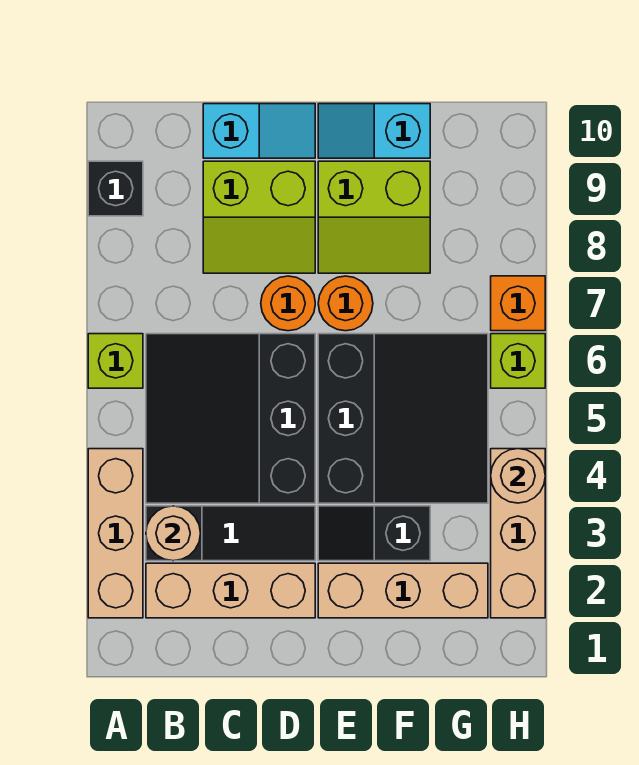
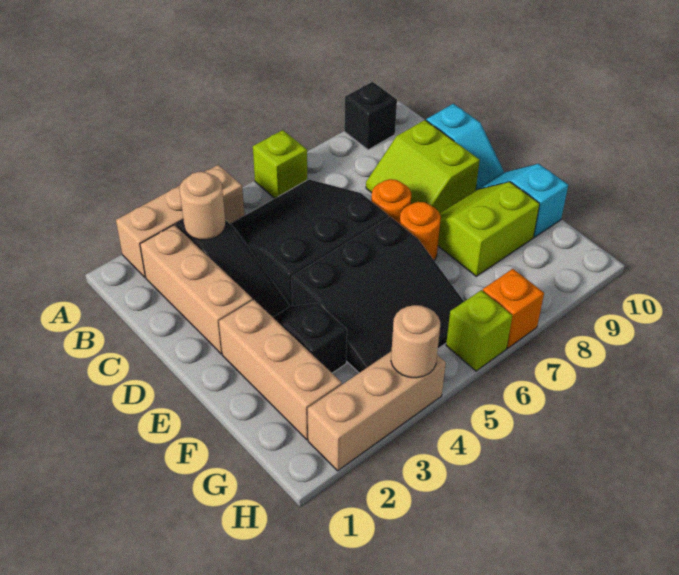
lime 2x2 slope [318,161,430,273] -> lime 2x2 slope turned to [438,182,540,276]

